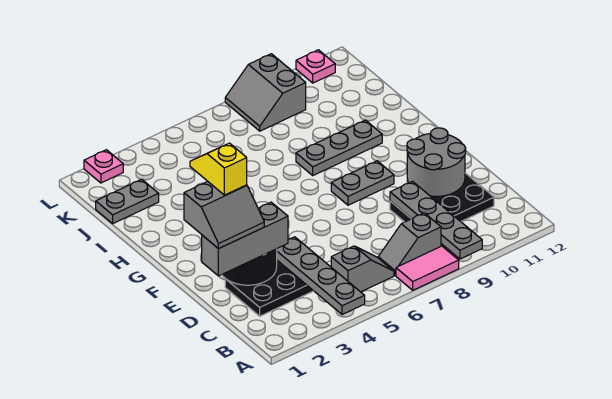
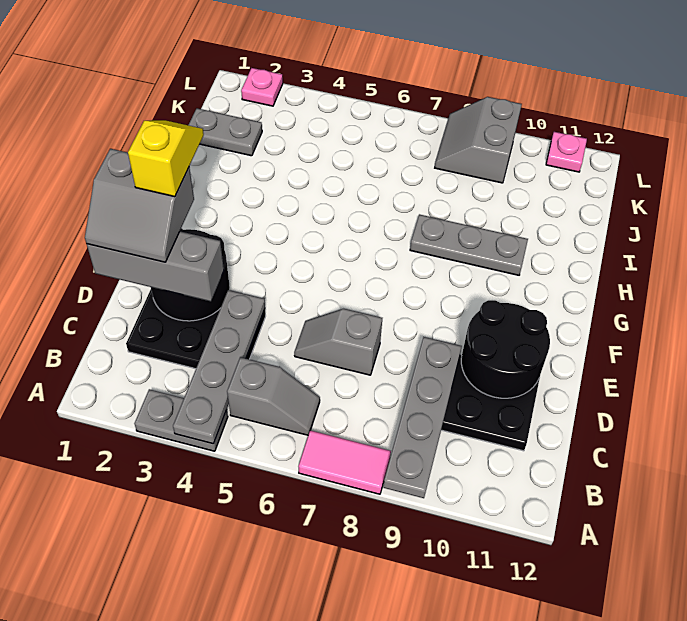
grey 1x2 slope [378,213,441,276] -> grey 1x2 slope moved to [294,309,382,375]
grey 2x2 round brick [407,128,466,196] -> black 2x2 round brick [461,300,550,398]
grey 1x2 plate [331,161,394,205] -> grey 1x2 plate moved to [134,389,228,451]

